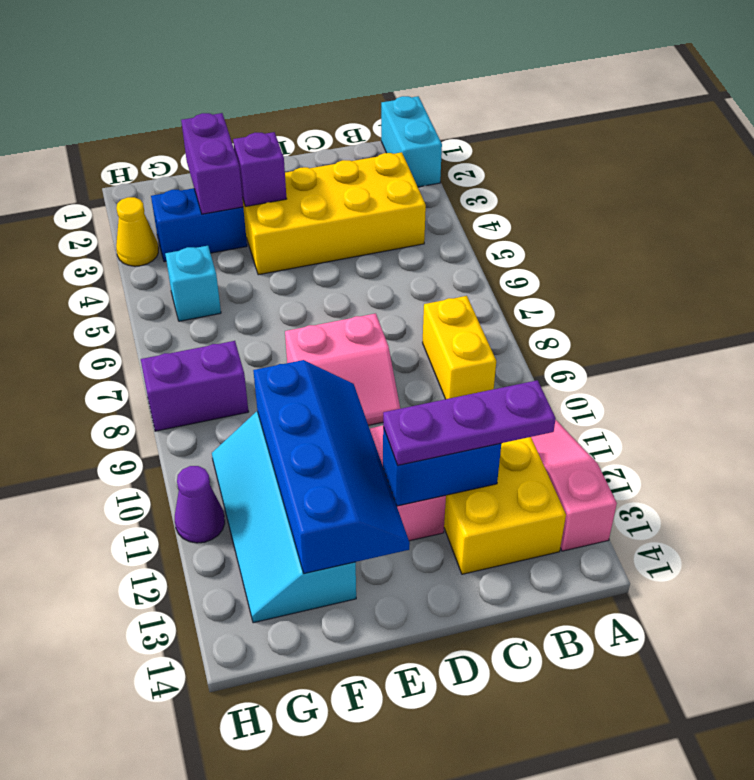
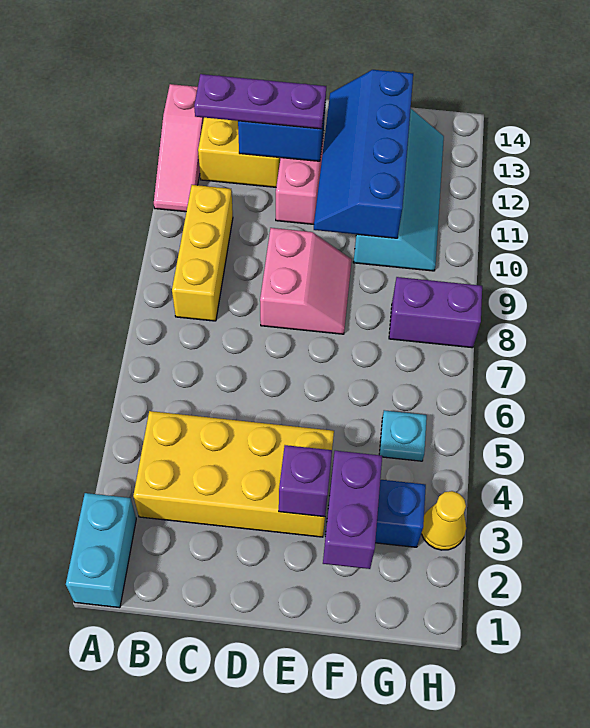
yellow 1x2 brick [423,296,496,399] -> yellow 1x3 brick [172,185,233,321]
pink 2x2 slope [285,313,400,425] -> pink 2x2 slope turned to [260,228,352,334]
cyan 1x1 brick [165,246,221,321] -> cyan 1x1 plate [379,410,427,461]
purple 1x1 cone [175,466,225,543] -> none

